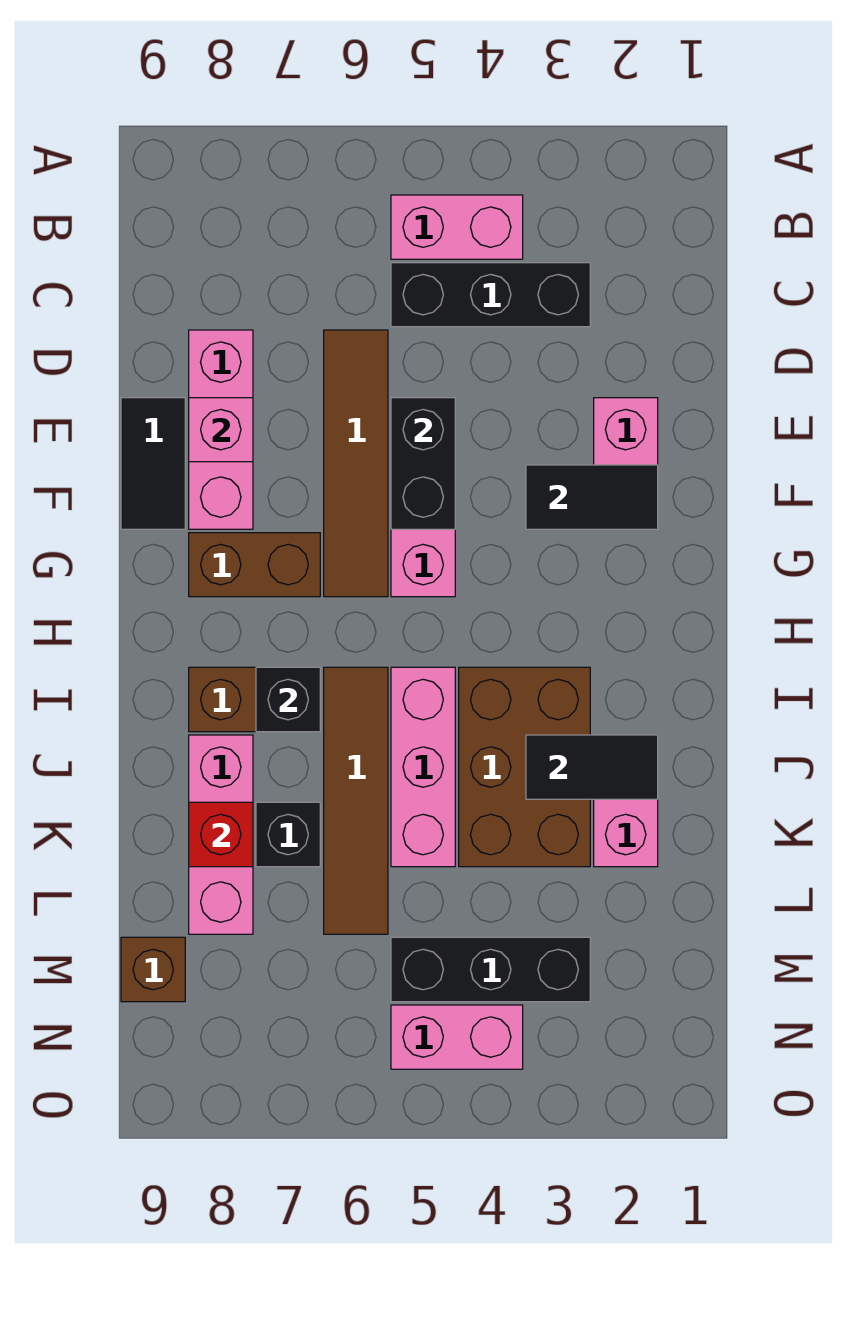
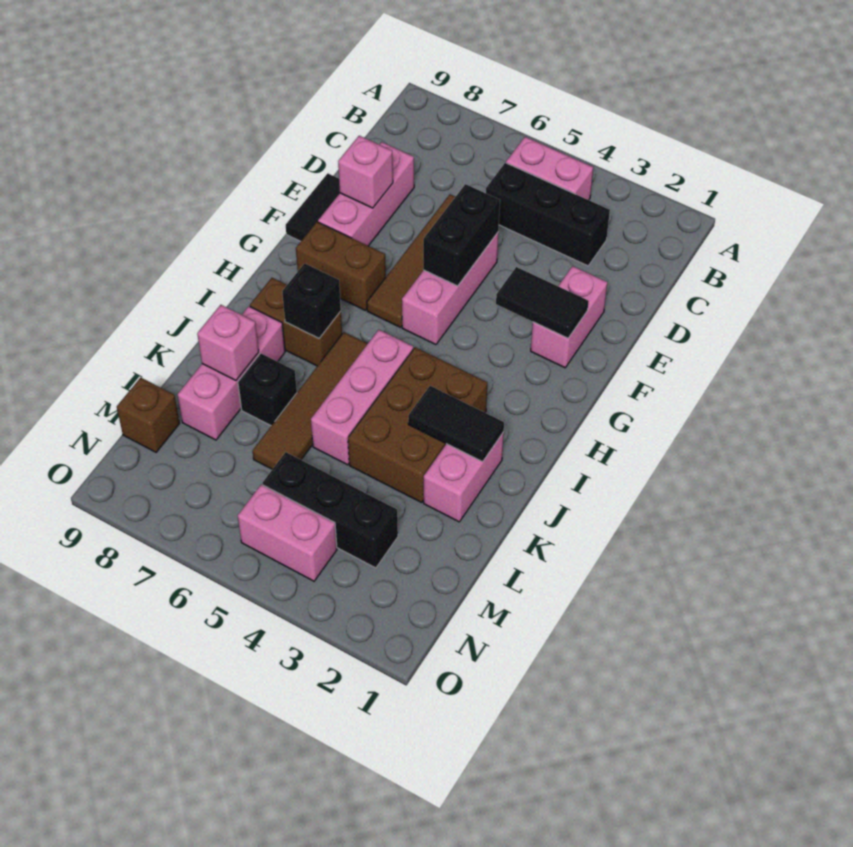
red 1x1 brick [189,802,253,867] -> pink 1x1 brick [197,305,259,380]

